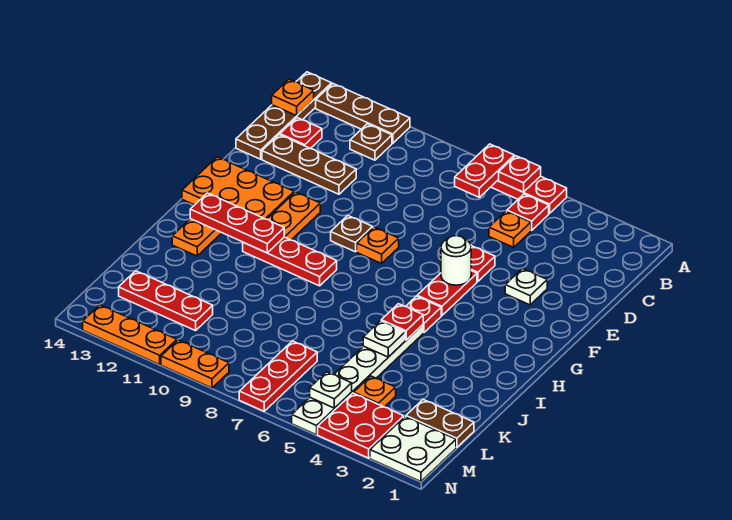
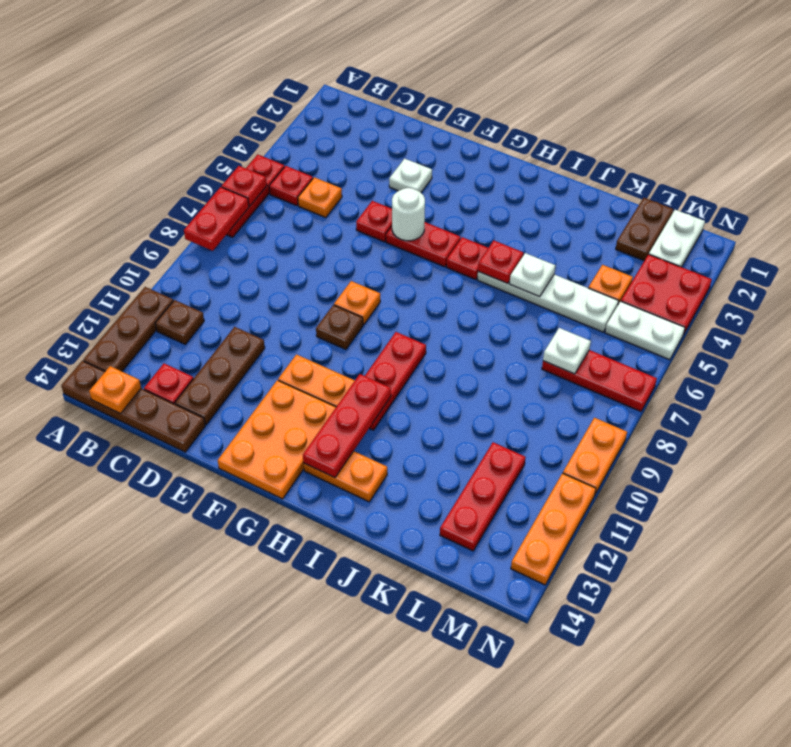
red 1x2 plate [455,144,514,197] -> red 1x2 plate turned to [184,187,249,251]
white 2x2 plate [370,417,456,482] -> white 1x2 plate [649,210,705,267]
white 1x1 plate [310,372,352,408] -> white 1x1 plate moved to [543,328,591,374]

